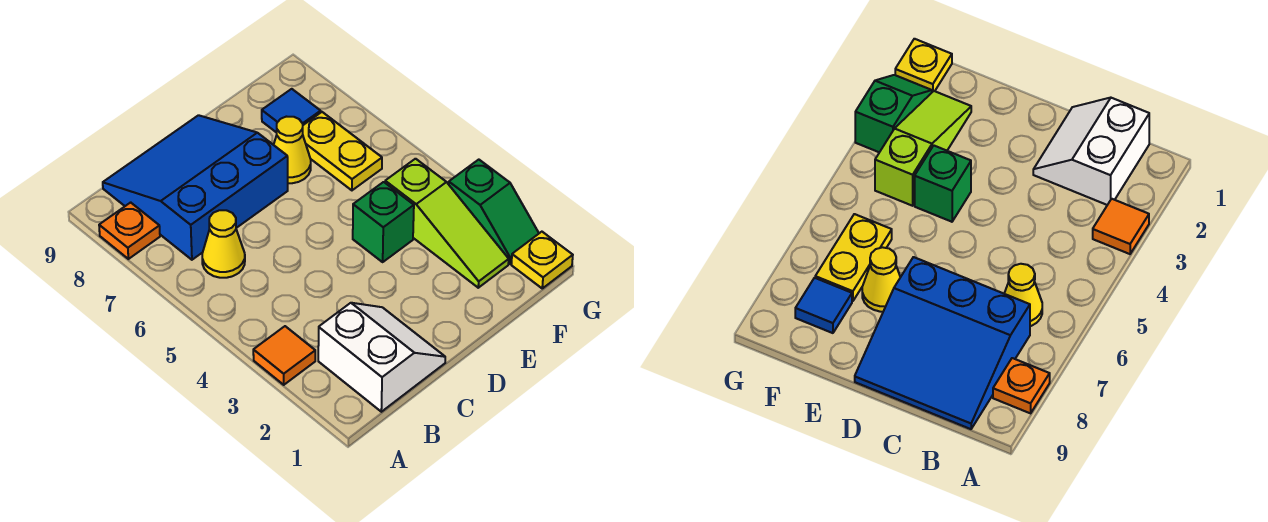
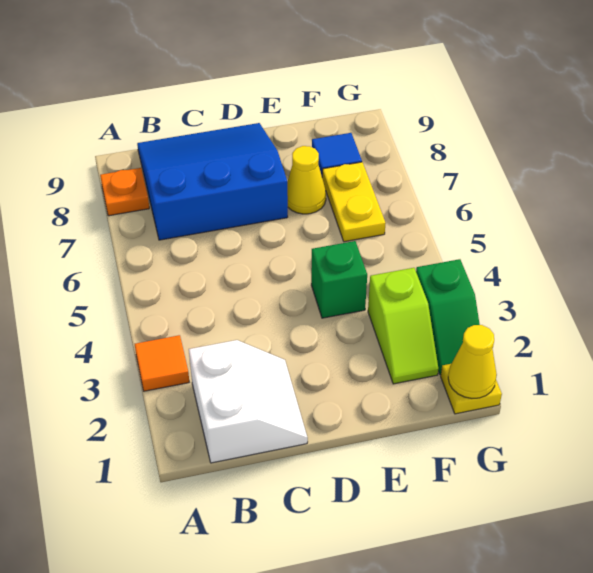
yellow 1x1 cone [202,210,245,278] -> yellow 1x1 cone moved to [448,325,497,398]
lime 1x3 slope [385,159,509,288] -> lime 1x2 slope [368,268,438,384]

